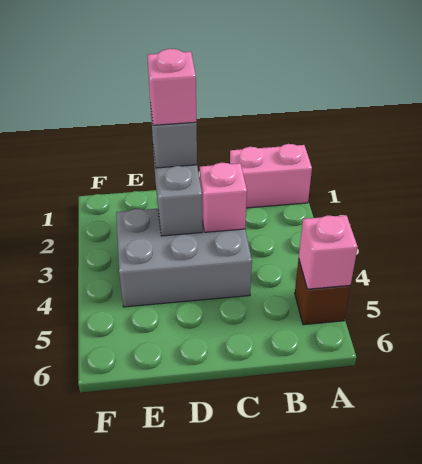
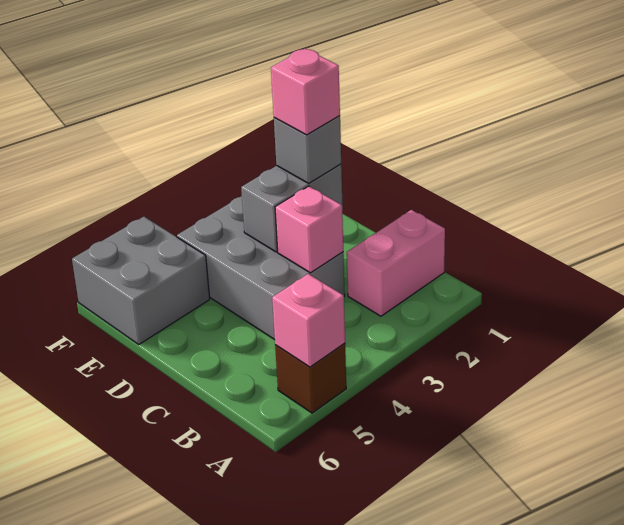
pink 1x2 brick [230,144,312,208] -> pink 1x2 brick turned to [347,210,445,316]
none -> grey 2x2 brick [72,217,210,344]

